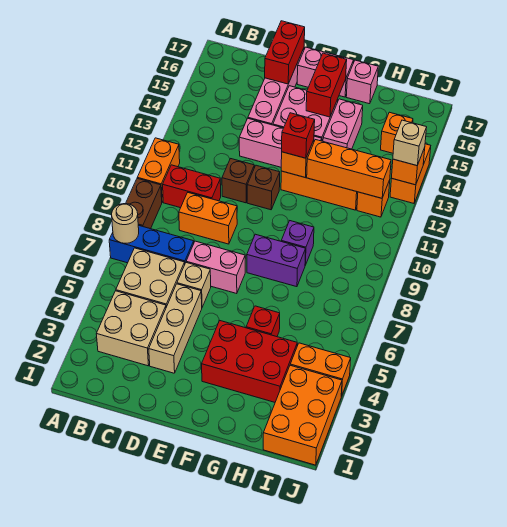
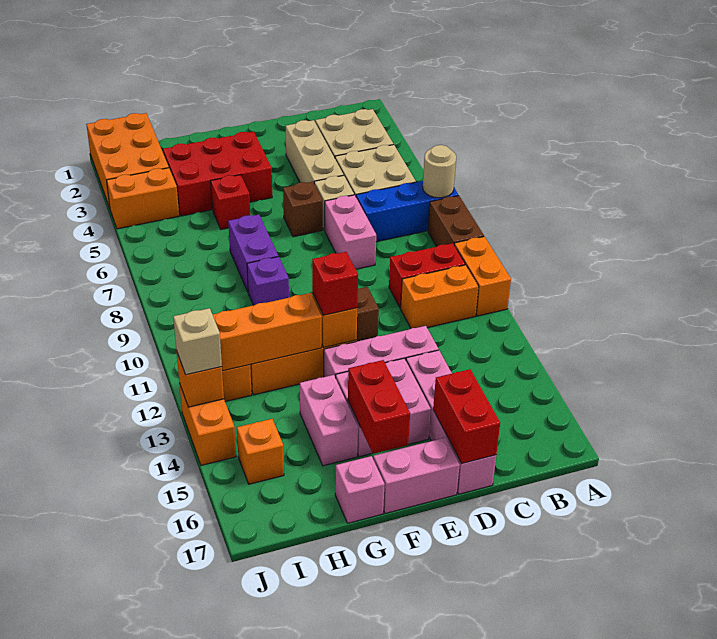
orange 1x2 brick [179,193,237,244] -> orange 1x2 brick moved to [401,265,479,328]
pink 1x2 brick [186,241,245,294] -> pink 1x2 brick turned to [325,195,376,269]
brown 1x1 brick [222,159,254,203] -> brown 1x1 brick moved to [283,182,323,237]
purple 1x2 brick [247,234,306,287] -> purple 1x2 brick turned to [228,214,278,292]

